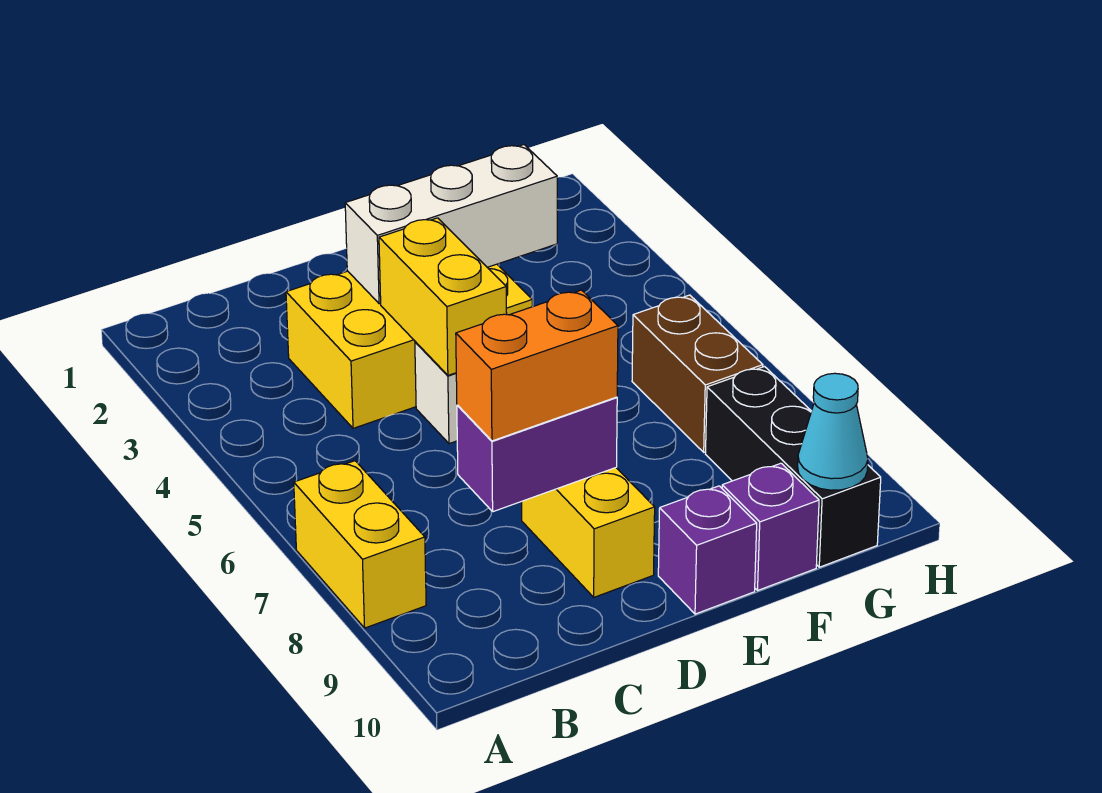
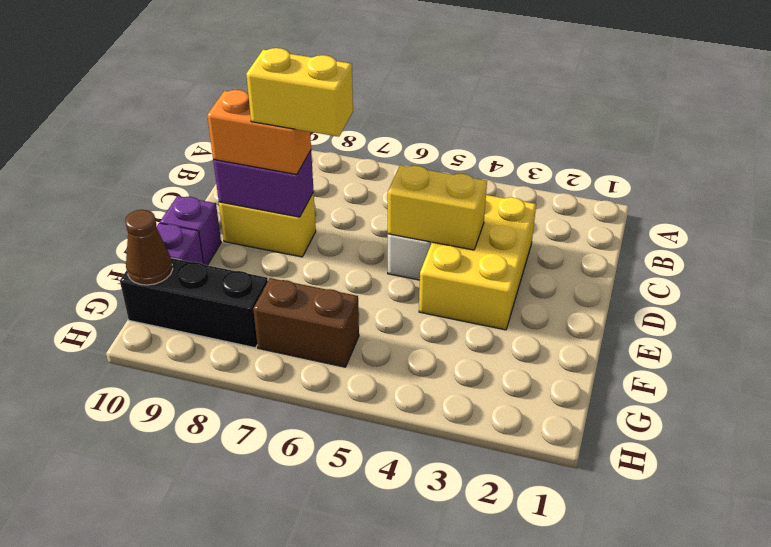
yellow 1x2 brick [294,461,426,628] -> yellow 1x2 brick moved to [246,48,353,137]
purple 1x2 brick [457,397,617,512] -> purple 1x2 brick turned to [213,151,314,217]
orange 1x2 brick [456,290,618,441] -> orange 1x2 brick turned to [207,90,311,175]
white 1x3 brick [345,145,557,304] -> none
cyan 1x1 cone [798,373,868,490] -> brown 1x1 cone [125,210,173,285]

